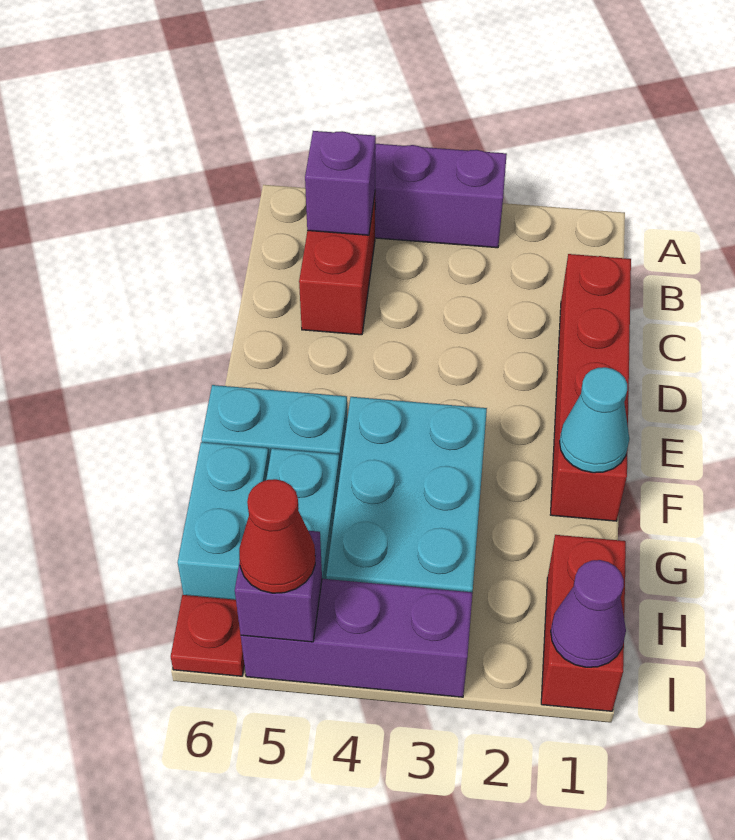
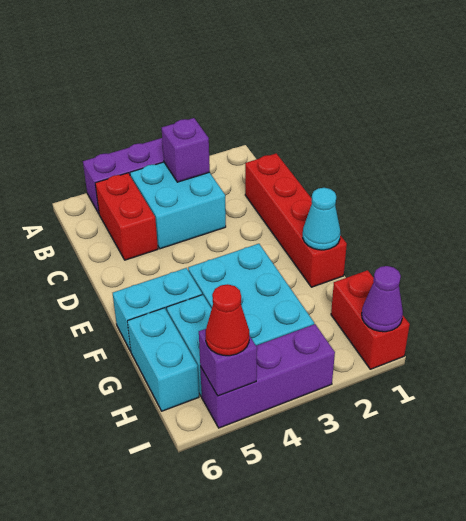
none -> cyan 2x2 brick [130,162,226,249]
purple 1x1 brick [305,131,376,235] -> purple 1x1 brick moved to [162,118,210,182]
red 1x1 plate [171,595,244,676] -> none

